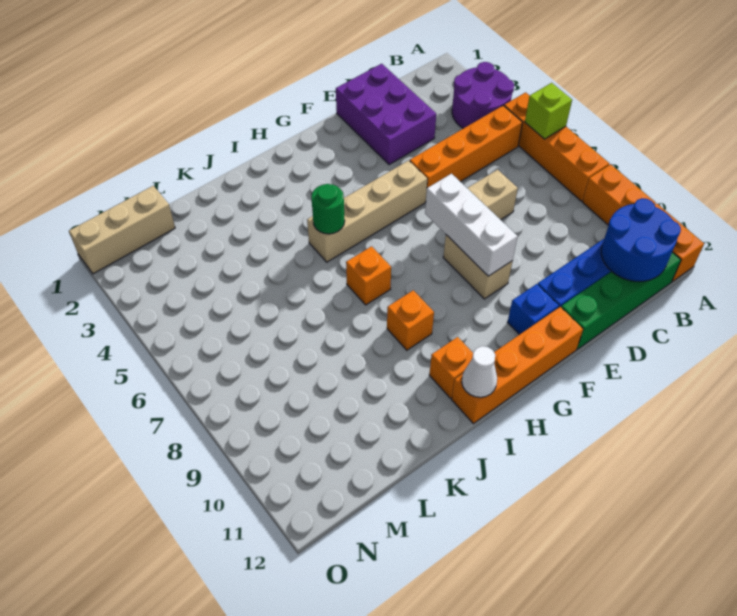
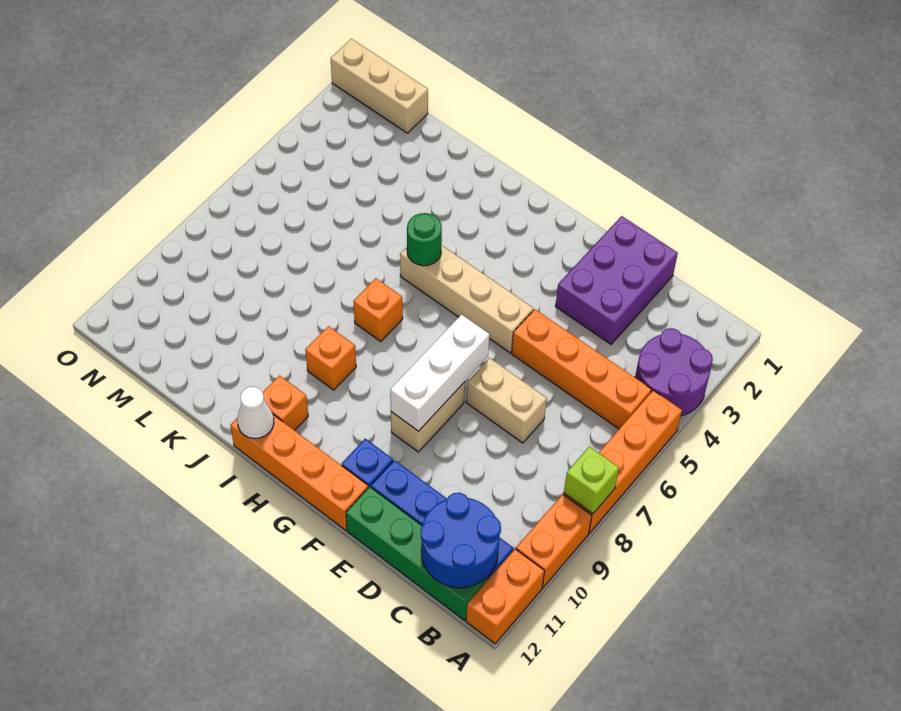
lime 1x1 brick [525,83,572,139] -> lime 1x1 brick moved to [564,446,619,513]

